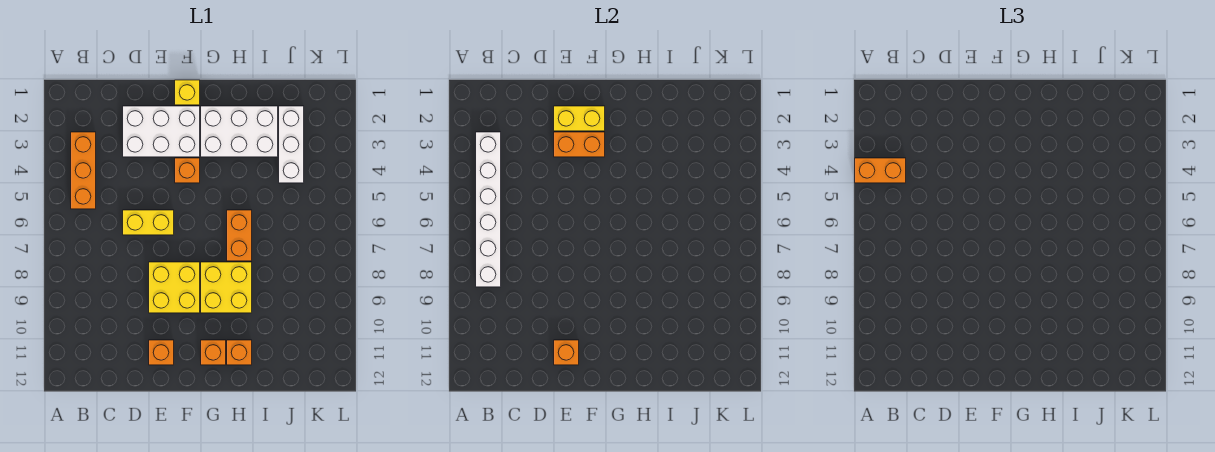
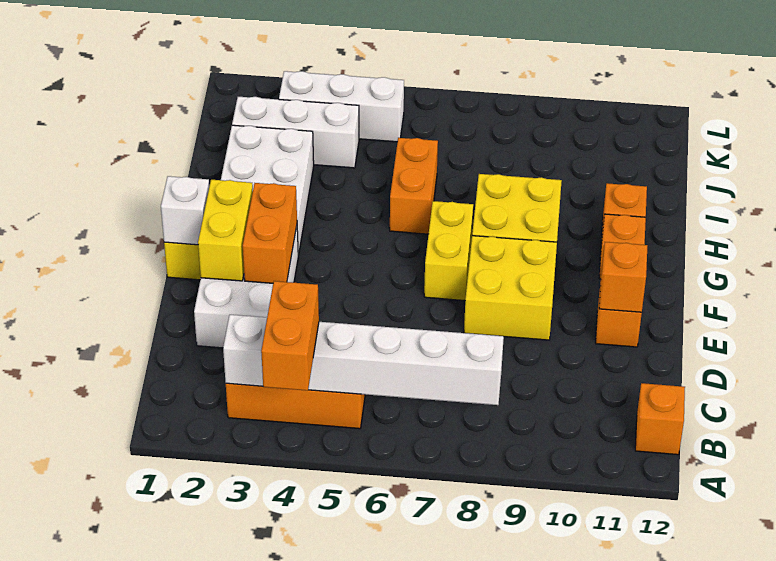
yellow 1x2 brick [123,210,174,235] -> yellow 1x2 brick moved to [424,201,473,301]
none -> white 1x1 brick [161,176,209,245]
orange 1x1 brick [175,158,200,183] -> orange 1x1 brick moved to [635,383,685,455]
orange 1x2 brick [227,210,252,261] -> orange 1x2 brick turned to [390,138,438,234]
none -> white 1x3 brick [279,71,404,142]

